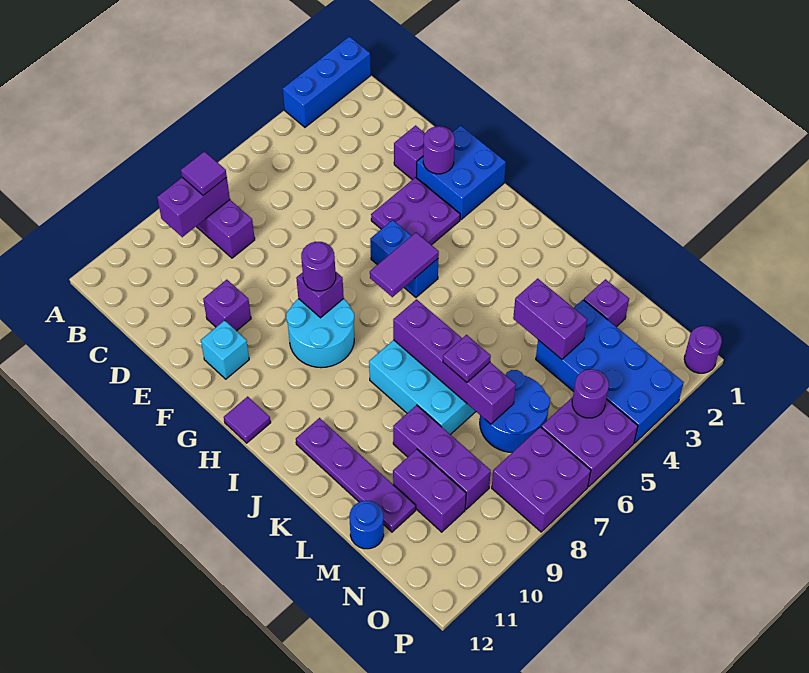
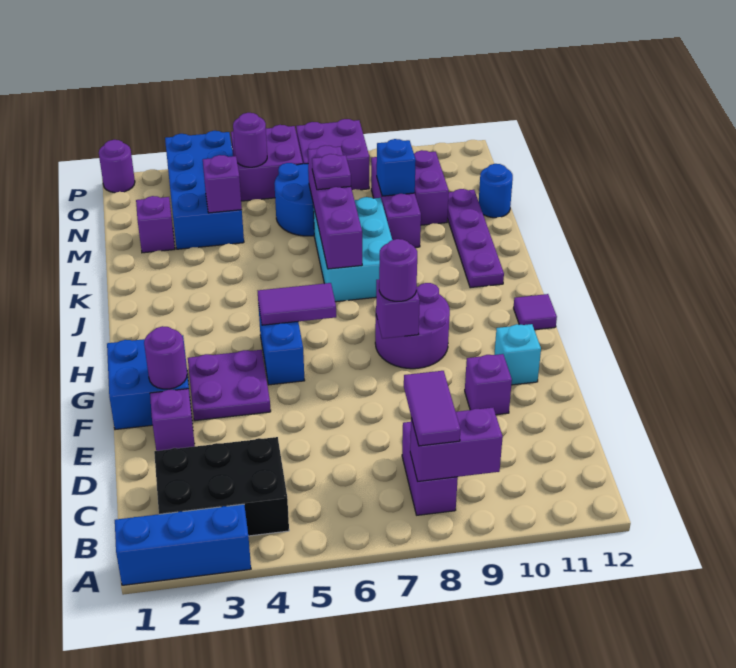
none -> black 2x3 brick [154,437,289,536]
purple 1x1 tile [181,151,227,195] -> purple 1x2 tile [404,371,460,446]
cyan 2x2 round brick [286,299,354,368] -> purple 2x2 round brick [375,283,450,369]
purple 1x2 brick [513,279,587,359] -> purple 1x1 brick [203,155,242,213]
none -> blue 1x1 brick [377,139,416,196]

